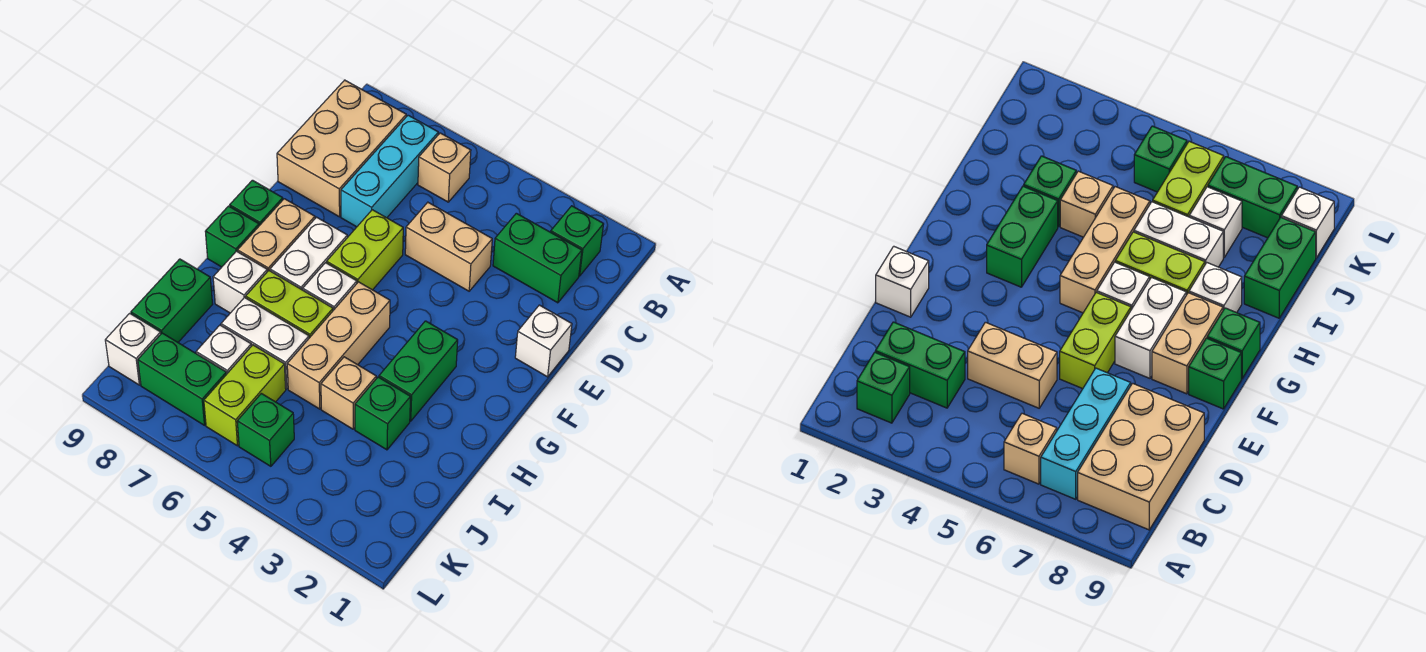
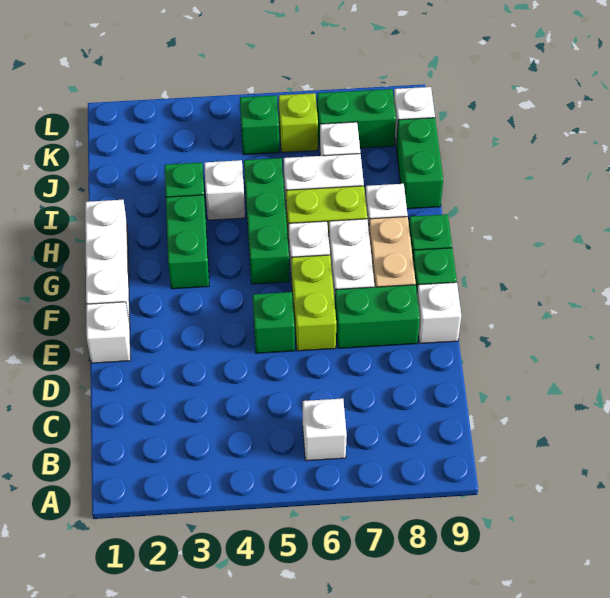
green 1x1 brick [551,206,604,276] -> green 1x1 brick moved to [253,292,295,353]
tan 1x1 brick [418,133,471,202] -> white 1x1 brick [303,398,347,461]
cyan 1x3 brick [341,115,438,227] -> none
tan 2x3 brick [277,80,406,217] -> none
green 1x2 brick [493,213,582,303] -> green 1x2 brick moved to [335,285,420,348]
tan 1x2 brick [405,202,492,291] -> none
none -> white 1x1 brick [417,282,461,343]
none -> white 1x3 brick [85,200,130,325]
tan 1x3 brick [287,282,390,409] -> green 1x3 brick [244,158,290,284]
tan 1x1 brick [321,357,376,429] -> white 1x1 brick [204,160,245,220]
lime 1x2 brick [204,345,286,446] -> lime 1x1 brick [279,93,318,152]

